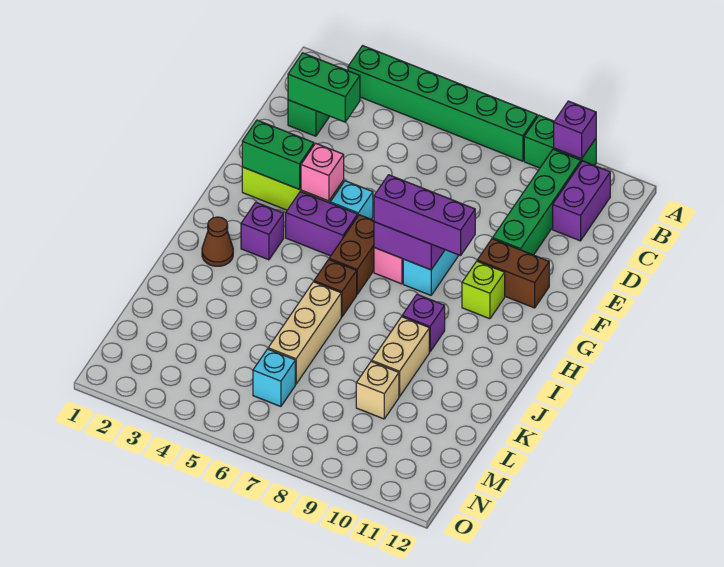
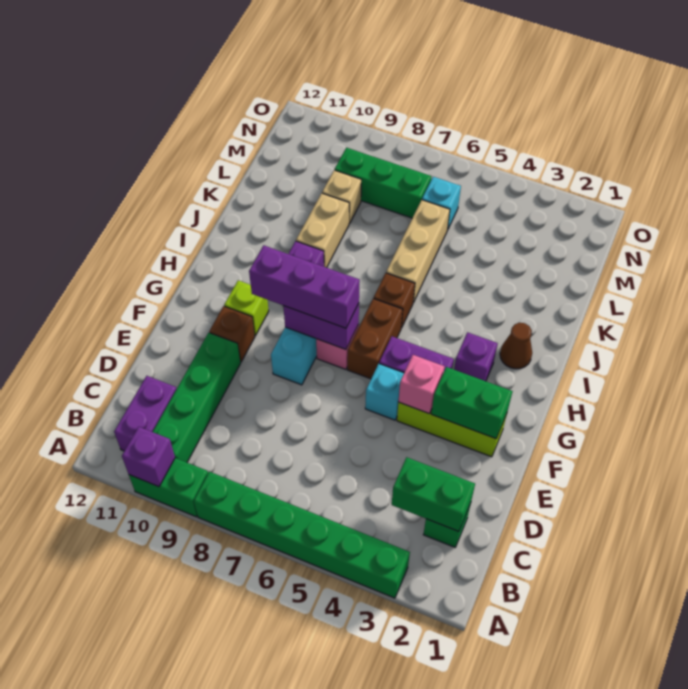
brown 1x2 brick [477,239,549,308] -> brown 1x1 brick [209,306,255,362]
none -> green 1x3 brick [335,148,431,218]

